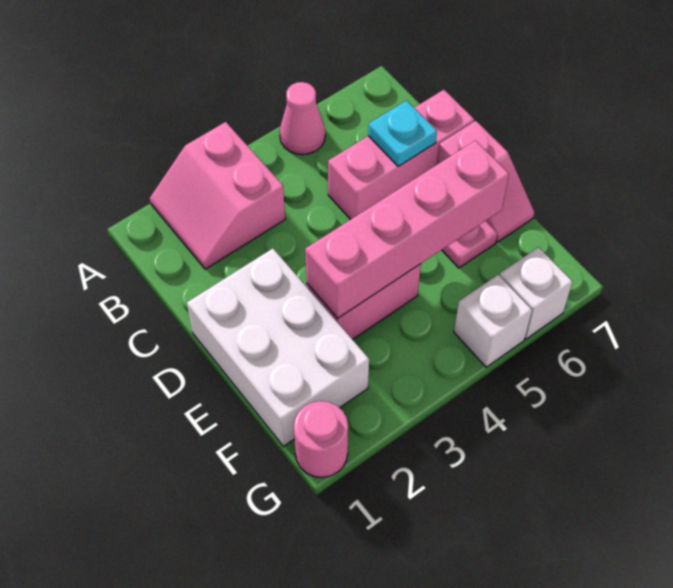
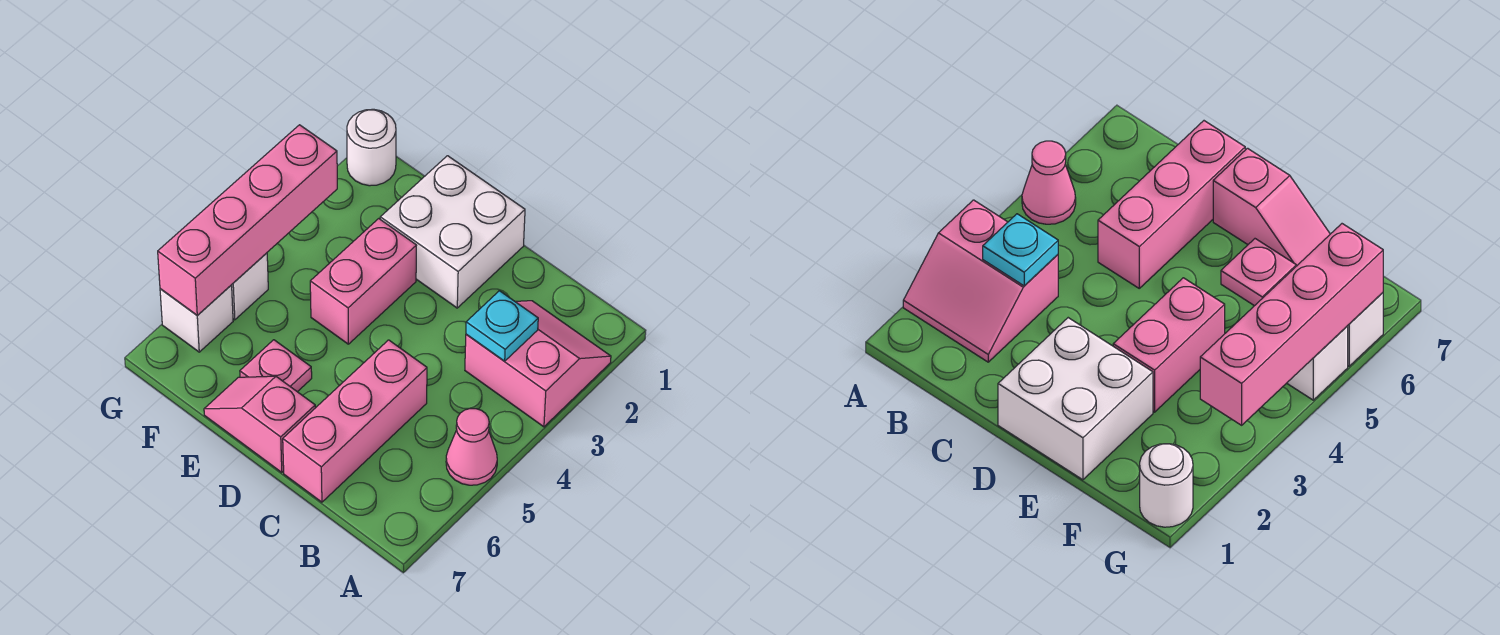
cyan 1x1 plate [368,101,437,167] -> cyan 1x1 plate moved to [466,291,538,361]
white 2x3 brick [187,248,369,446] -> white 2x2 brick [380,156,525,308]
pink 1x4 brick [305,141,509,318] -> pink 1x4 brick moved to [158,125,337,315]
pink 1x1 round brick [294,401,348,478] -> white 1x1 round brick [347,109,396,186]

